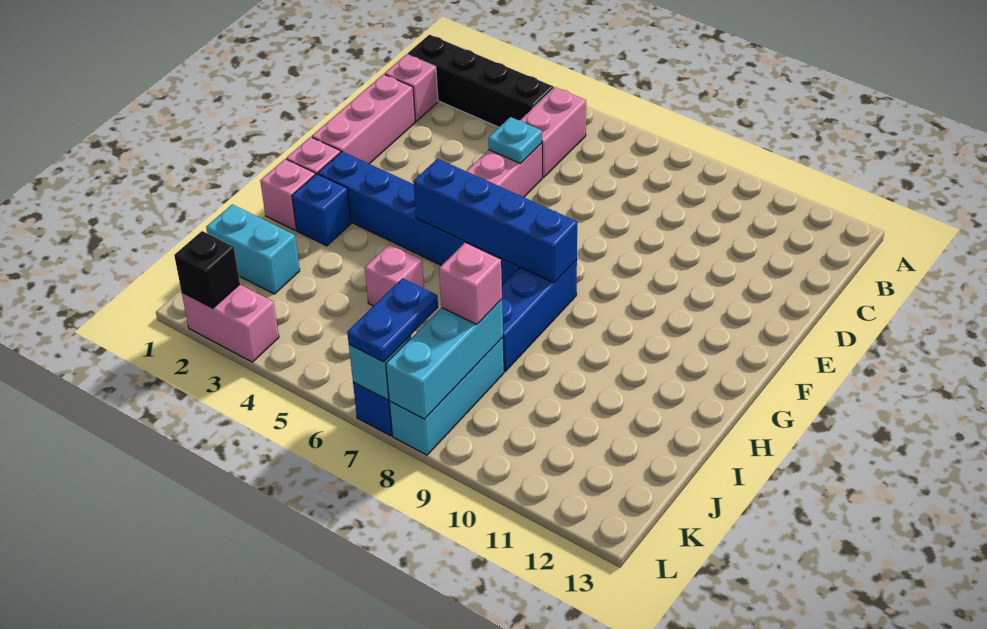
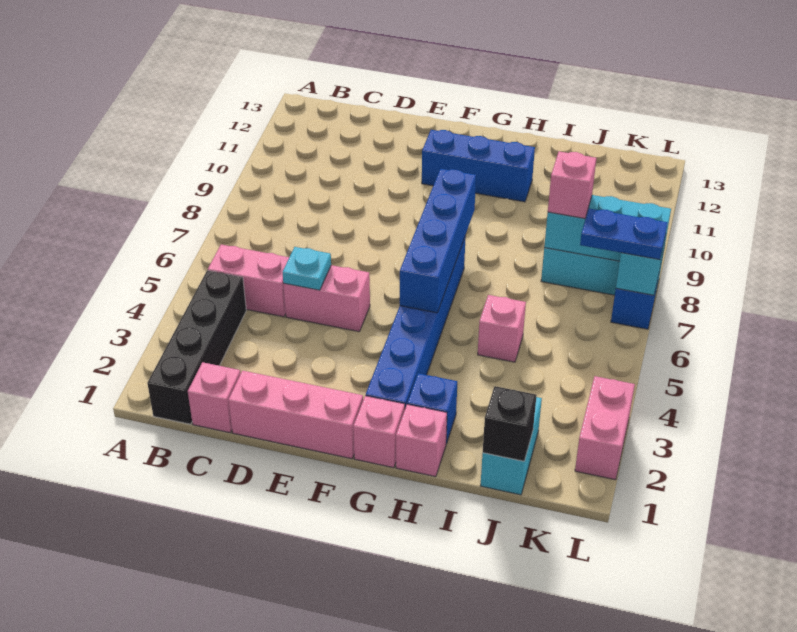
blue 1x3 brick [502,260,577,371] -> blue 1x3 brick moved to [422,130,535,202]
black 1x1 brick [174,231,240,309] -> black 1x1 brick moved to [483,386,537,461]

